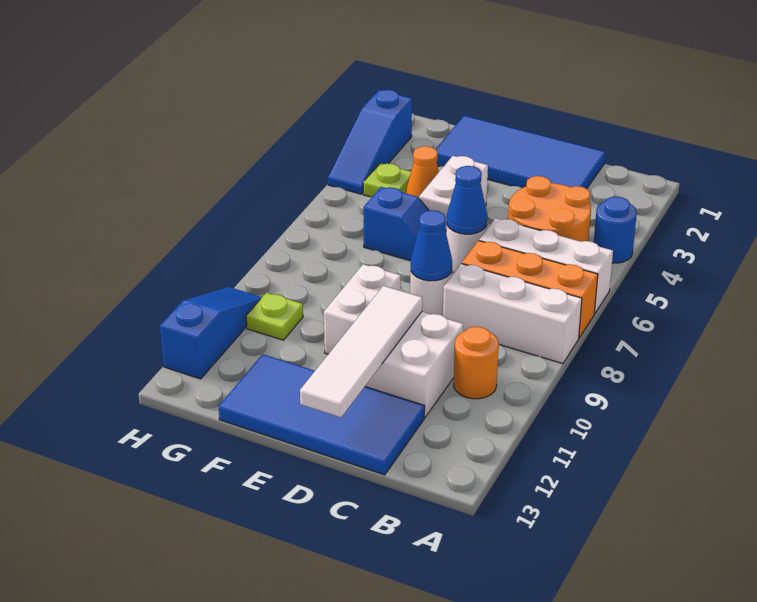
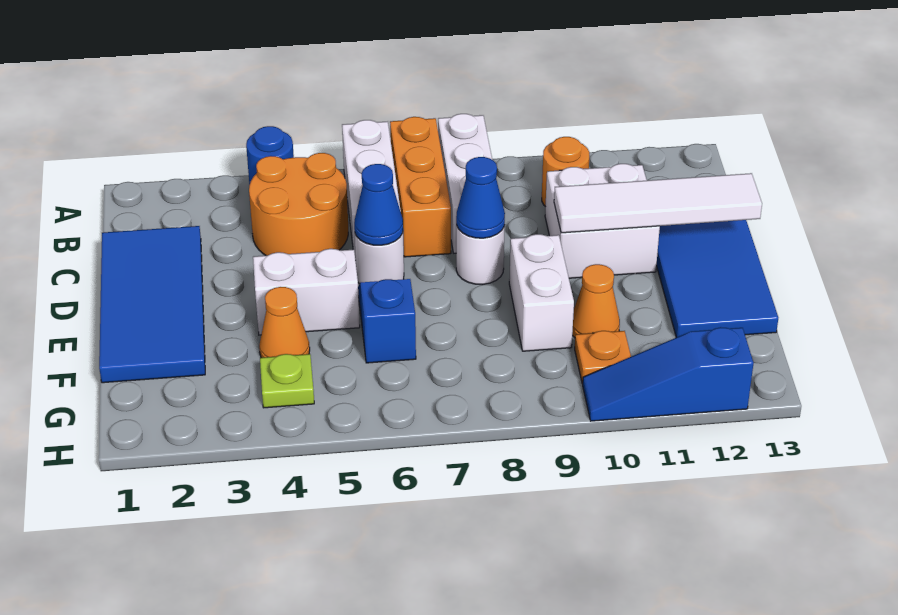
white 1x2 brick [324,264,401,354] -> white 1x2 brick turned to [509,234,574,351]
none -> orange 1x1 cone [572,264,620,338]
lime 1x1 plate [246,293,303,340] -> orange 1x1 plate [575,331,631,383]
blue 1x3 slope [328,90,412,194] -> none

